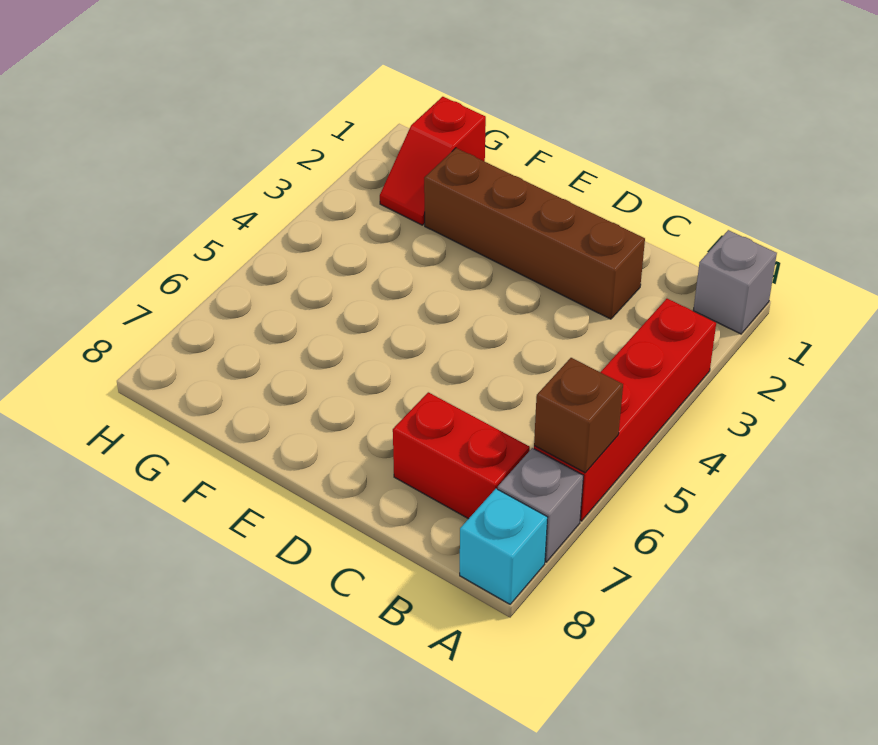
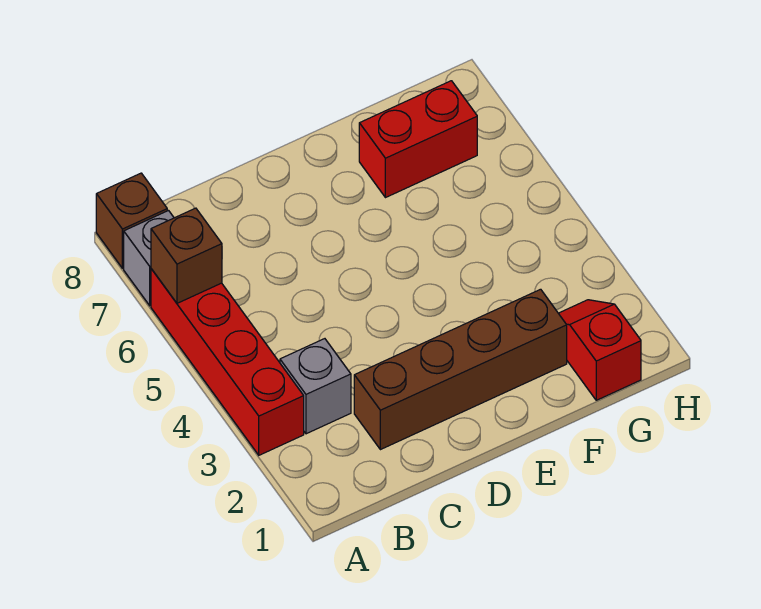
grey 1x1 brick [693,230,777,334] -> grey 1x1 brick moved to [280,339,351,434]
cyan 1x1 brick [460,489,548,604] -> brown 1x1 brick [96,173,167,268]
red 1x2 brick [393,392,530,519] -> red 1x2 brick moved to [359,81,477,198]

